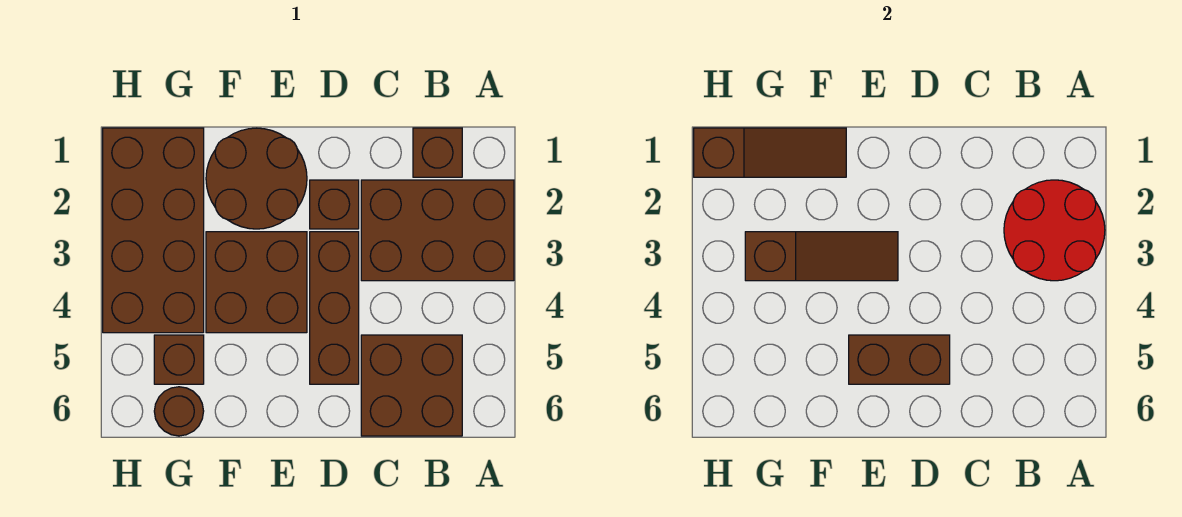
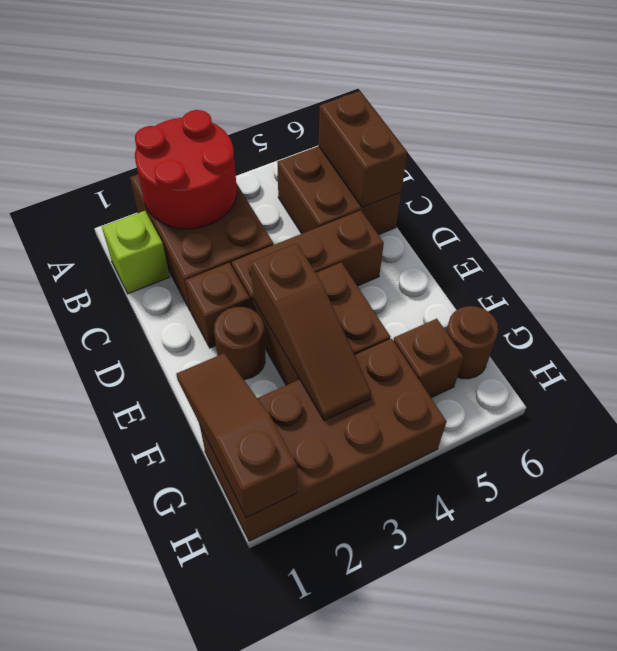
brown 1x1 brick [413,128,462,177] -> lime 1x1 brick [102,211,170,294]
brown 1x2 brick [849,335,950,384] -> brown 1x2 brick moved to [319,91,407,207]
brown 2x2 round brick [206,128,307,229] -> brown 1x1 round brick [214,307,265,380]
brown 1x3 slope [745,232,898,281] -> brown 1x3 slope turned to [250,243,371,420]

